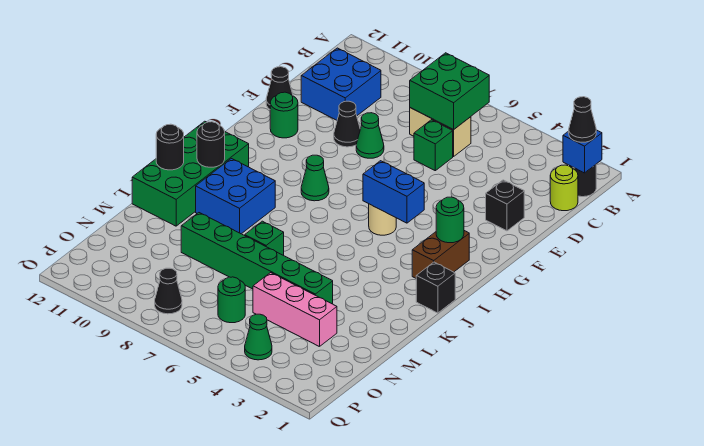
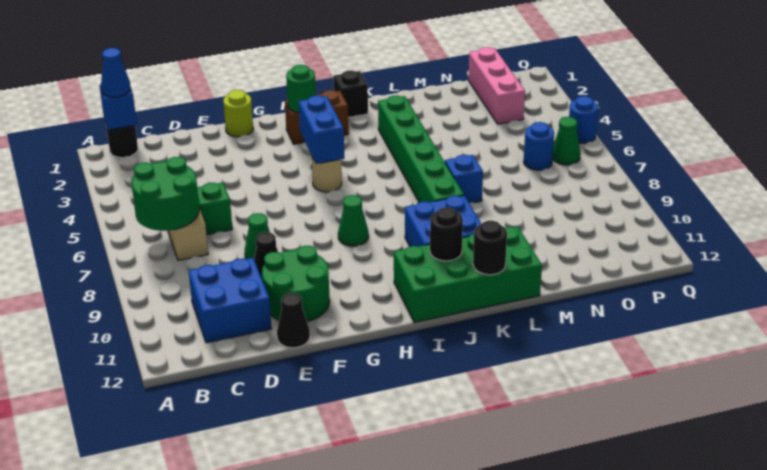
black 1x1 cone [569,97,596,142] -> blue 1x1 cone [101,48,131,97]
green 2x2 brick [410,53,489,130] -> green 2x2 round brick [132,157,199,231]
lime 1x1 round brick [550,165,578,211] -> lime 1x1 round brick moved to [223,90,253,137]
black 1x1 brick [486,180,524,231] -> none
green 1x1 round brick [270,92,298,138] -> green 2x2 round brick [262,246,330,322]
green 1x1 brick [245,221,284,255] -> blue 1x1 brick [445,155,483,203]
green 1x6 brick [181,213,333,304] -> green 1x6 brick moved to [378,96,464,203]
pink 1x3 brick [253,273,337,347] -> pink 1x3 brick moved to [469,47,525,124]
green 1x1 round brick [218,277,245,323] -> blue 1x1 round brick [524,122,554,170]
green 1x1 cone [245,314,272,360] -> green 1x1 cone moved to [552,117,580,165]
black 1x1 cone [155,268,182,314] -> none
none -> blue 1x1 round brick [569,96,598,143]

